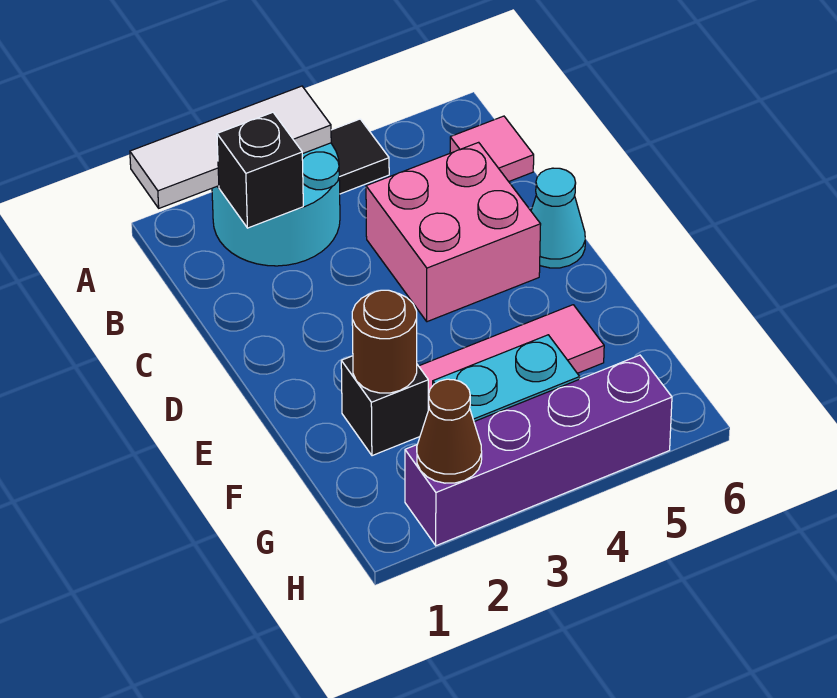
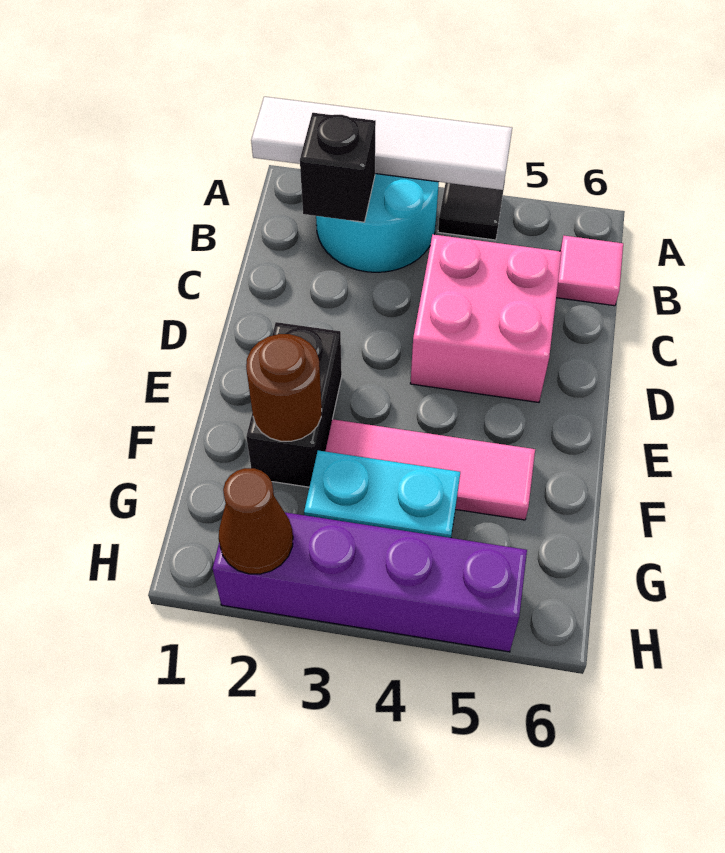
white 1x3 tile [130,86,331,208] -> white 1x4 tile [251,97,512,190]
cyan 1x1 cone [531,168,585,268] -> none
black 1x1 brick [341,356,428,456] -> black 1x2 brick [246,322,342,487]

